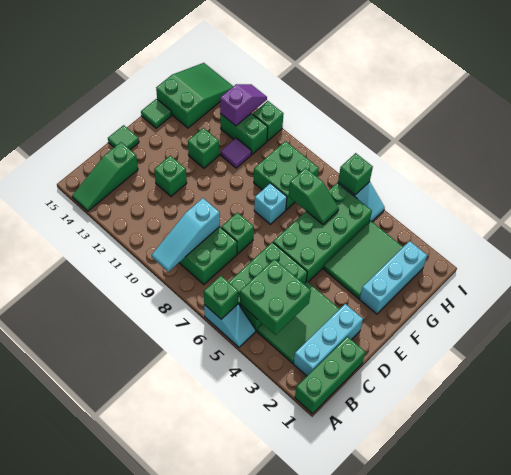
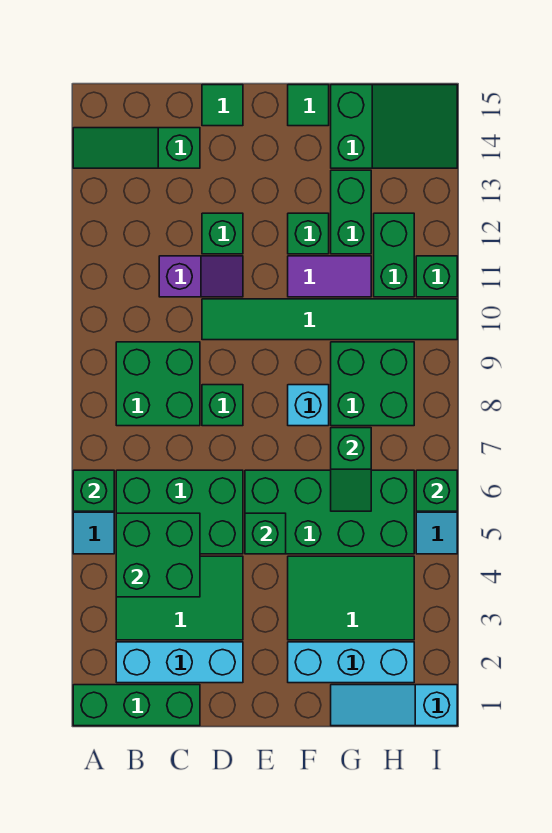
cyan 1x3 slope [152,198,220,272] -> cyan 1x3 slope moved to [331,685,457,726]
none -> green 1x6 tile [202,299,457,340]
none -> green 1x1 brick [245,513,286,554]
purple 1x1 tile [221,138,251,168] -> purple 1x2 tile [288,256,371,297]
none -> green 1x2 brick [331,170,371,254]
purple 1x2 slope [220,84,267,126] -> purple 1x2 slope moved to [159,256,243,297]

